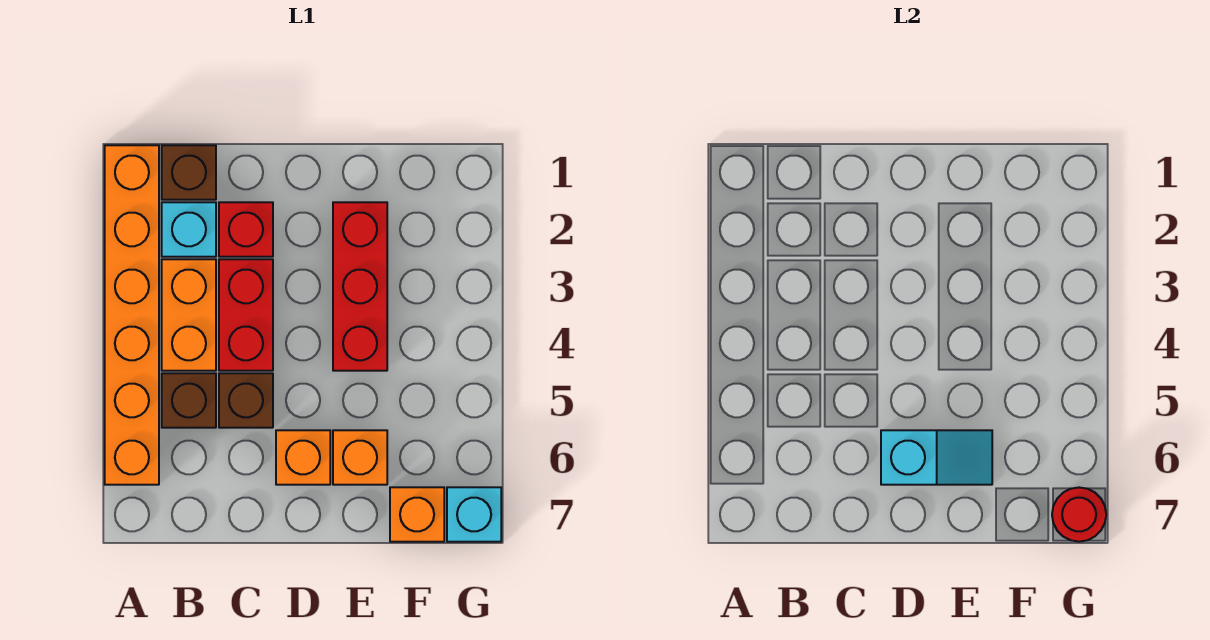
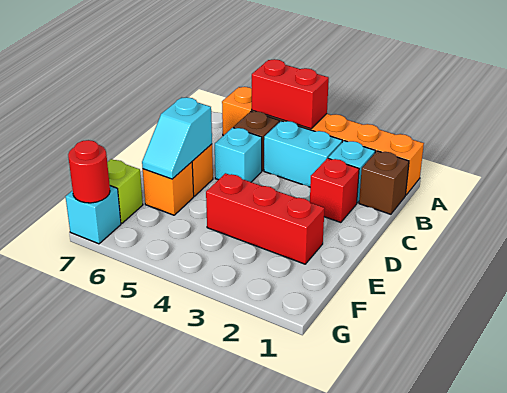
orange 1x2 brick [162,259,216,371] -> cyan 1x2 brick [264,121,342,187]
red 1x2 brick [219,259,273,371] -> red 1x2 brick moved to [252,59,329,129]
brown 1x1 brick [219,373,273,428] -> cyan 1x1 brick [215,128,262,182]
orange 1x1 brick [390,487,444,542] -> lime 1x1 brick [107,159,143,223]

